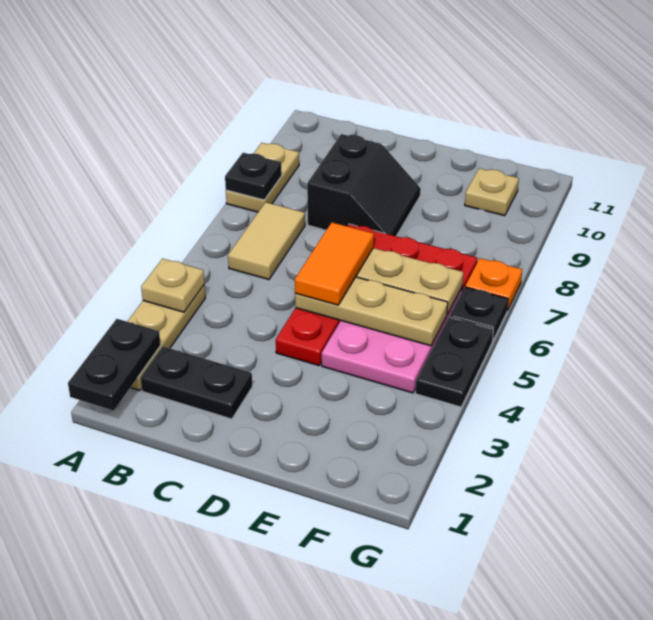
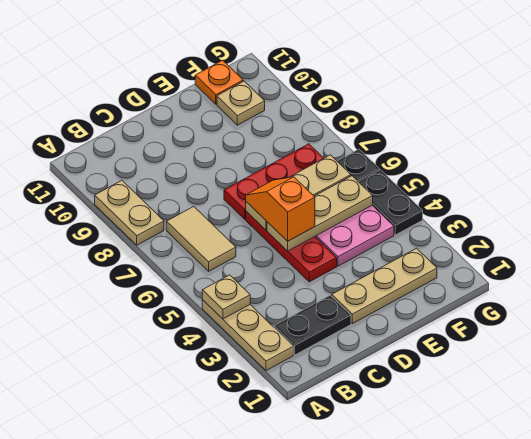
black 1x2 plate [68,319,161,411] -> none
black 1x1 plate [225,153,282,200] -> none
black 2x2 slope [307,134,421,236] -> none
none -> tan 1x3 plate [332,248,437,324]
orange 1x2 tile [295,223,374,305] -> orange 1x2 slope [246,177,315,241]
orange 1x1 plate [465,258,522,311] -> orange 1x1 plate moved to [195,60,243,104]

